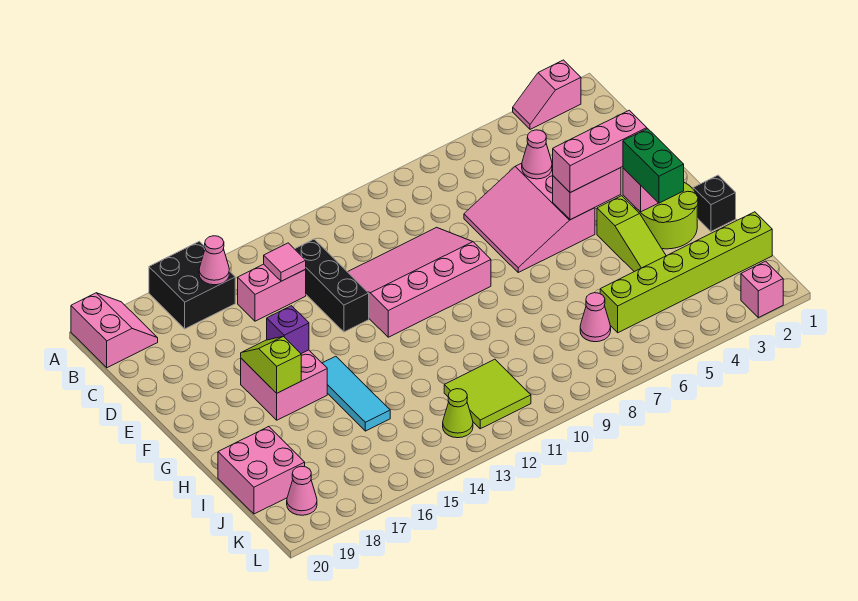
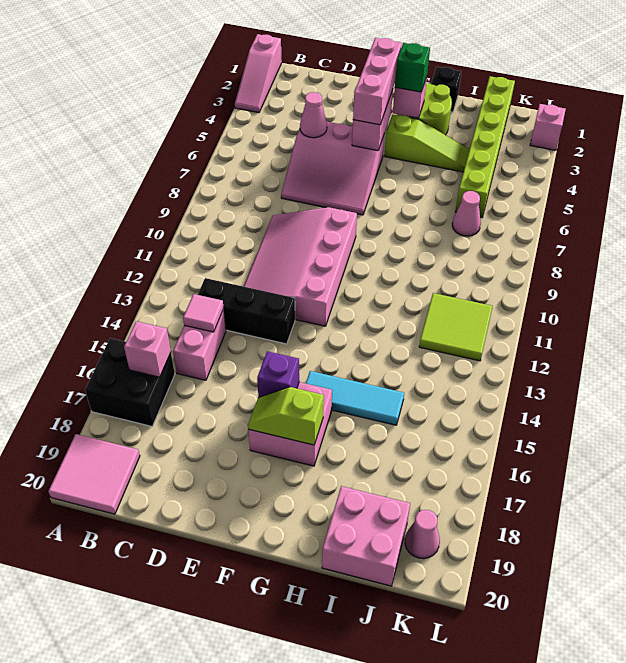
pink 1x2 slope [513,60,581,129] -> pink 1x3 slope [235,34,282,113]
pink 2x2 slope [71,293,158,368] -> pink 2x2 tile [49,434,140,514]
pink 1x1 cone [199,236,229,285] -> pink 1x1 brick [124,321,171,377]
green 1x2 brick [623,129,684,203] -> green 1x1 brick [395,43,430,92]
lime 1x1 cone [443,389,473,438] -> none

